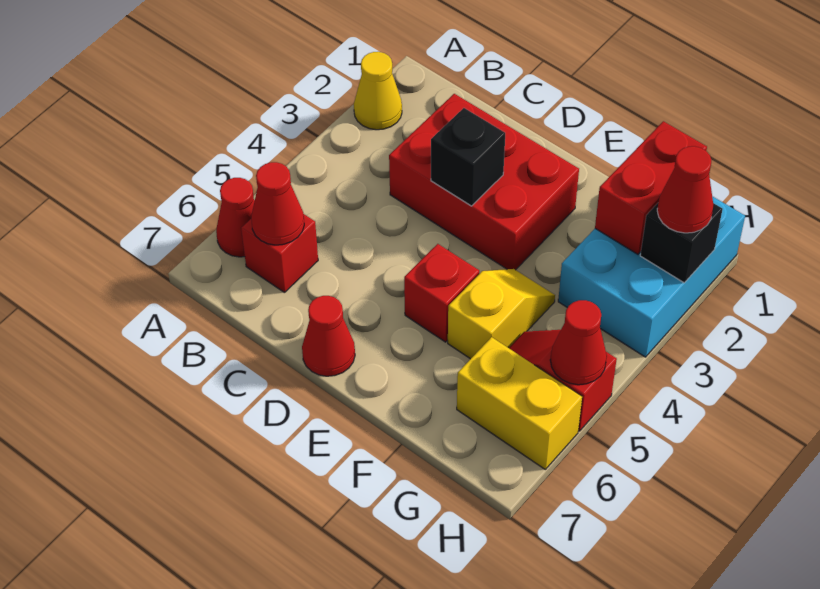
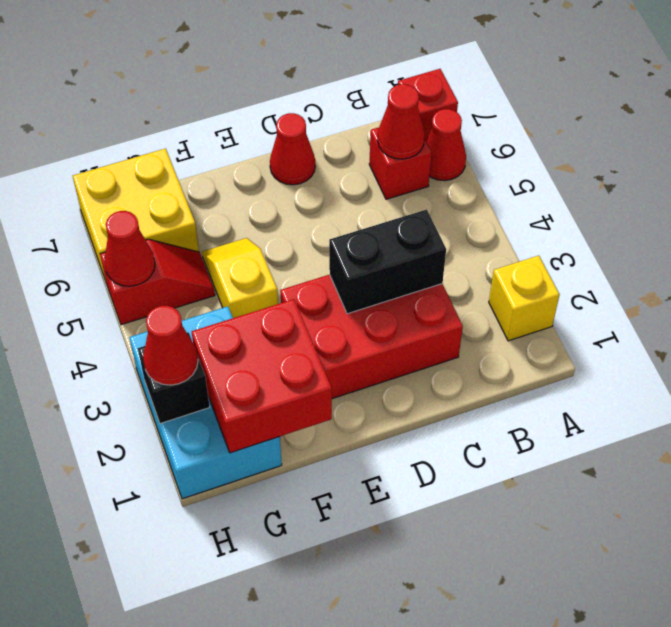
yellow 1x1 cone [354,52,402,130] -> yellow 1x1 brick [489,256,560,341]
black 1x1 brick [431,108,505,206] -> black 1x2 brick [329,209,446,314]
red 1x1 brick [404,244,479,342] -> red 1x1 brick moved to [398,69,458,140]
yellow 1x2 slope [448,269,555,359] -> yellow 1x2 slope turned to [202,238,278,318]
red 1x2 brick [595,121,707,254] -> red 2x2 brick [192,299,332,453]
yellow 1x2 brick [457,337,582,469] -> yellow 2x2 brick [73,148,199,283]

